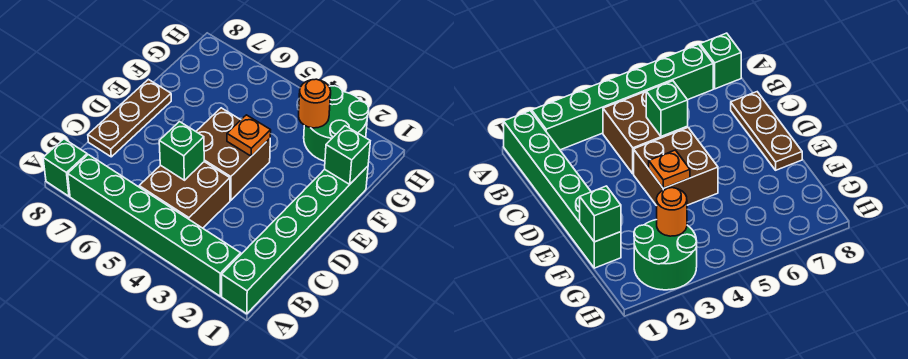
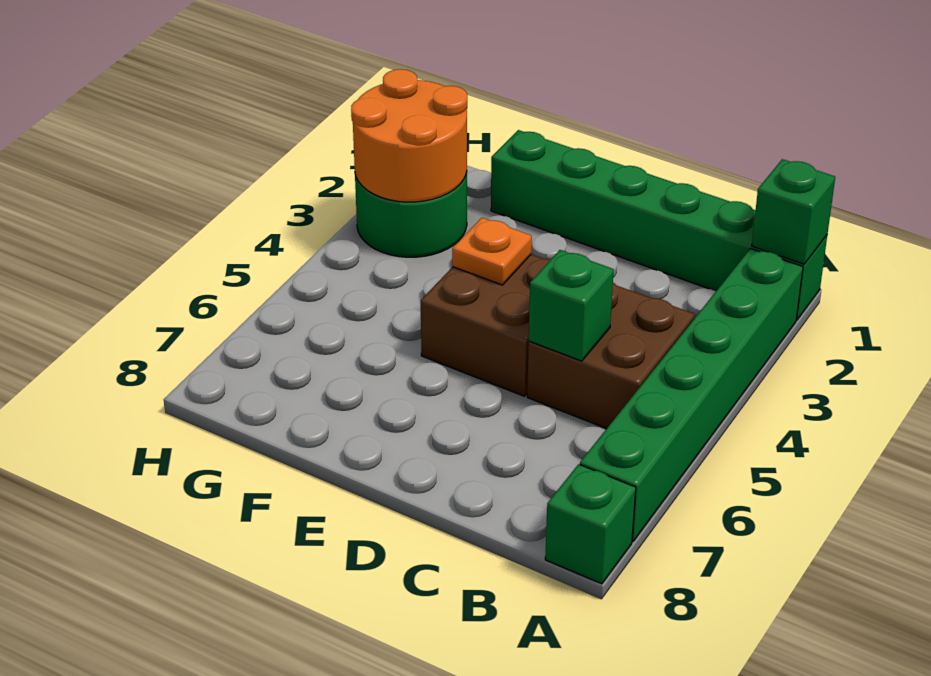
brown 1x3 plate [88,79,171,157] -> none
green 1x1 brick [325,126,370,184] -> green 1x1 brick moved to [752,159,835,264]
orange 1x1 round brick [299,79,331,128] -> orange 2x2 round brick [351,69,467,202]

